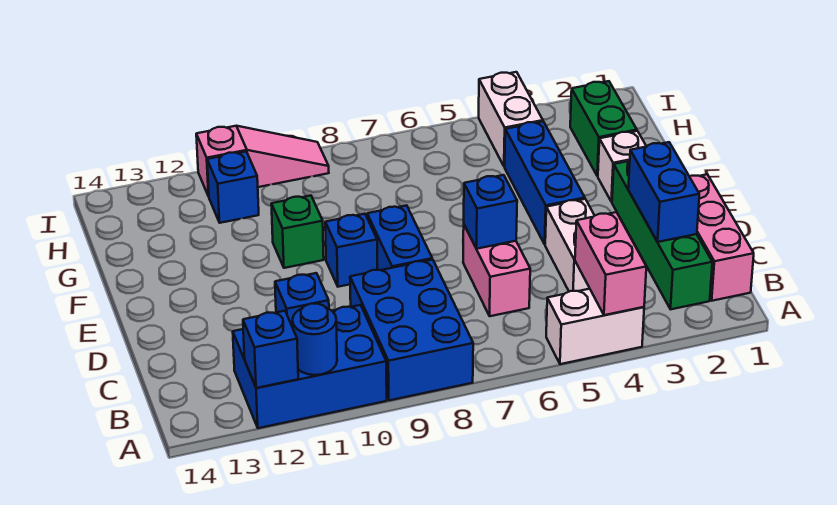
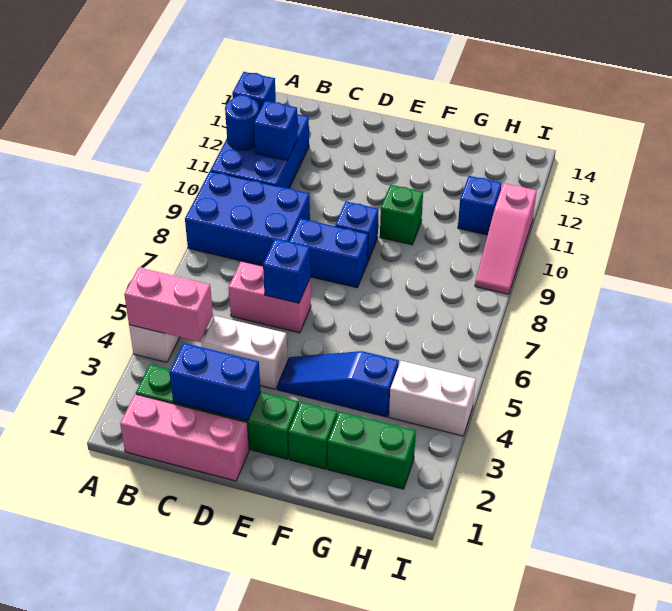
blue 1x3 brick [505,122,585,244] -> blue 1x3 slope [277,351,399,417]
white 1x1 brick [598,131,647,202] -> green 1x1 brick [288,402,337,469]

